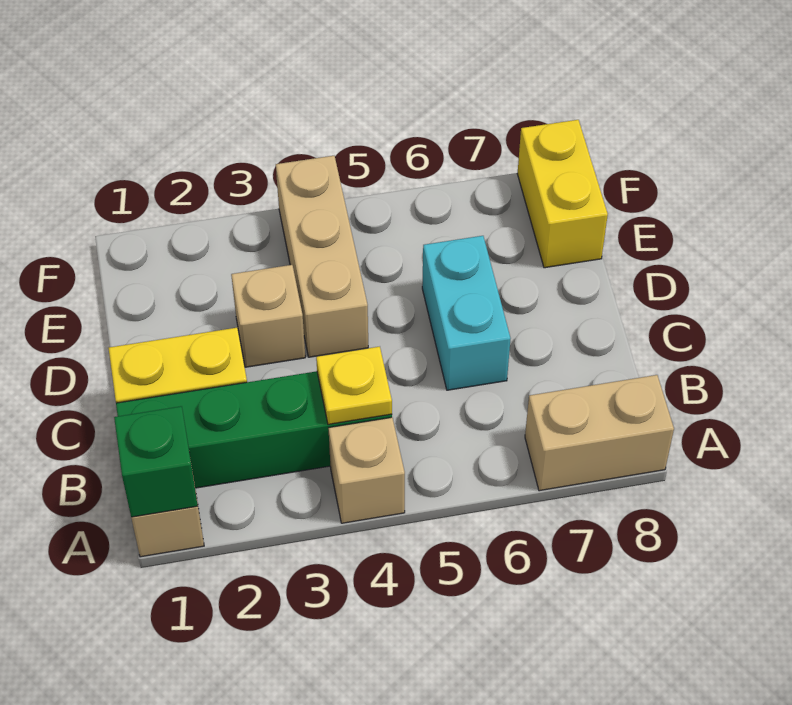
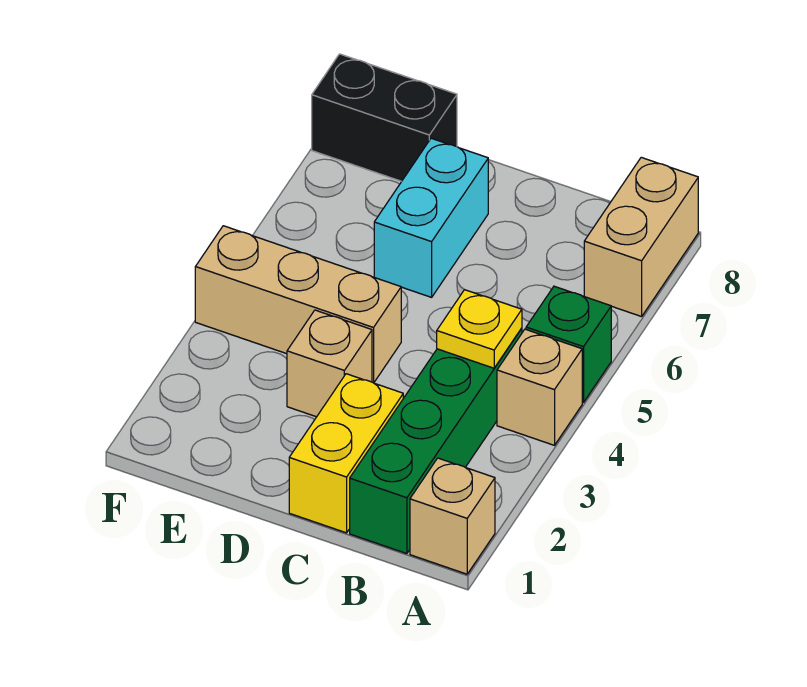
green 1x1 brick [114,406,198,517] -> green 1x1 brick moved to [526,286,611,402]
cyan 1x2 brick [422,236,511,390] -> cyan 1x2 brick turned to [374,138,488,297]
yellow 1x2 brick [517,120,608,268] -> black 1x2 brick [312,54,457,181]

